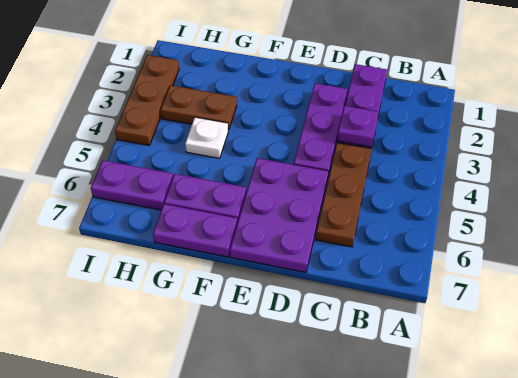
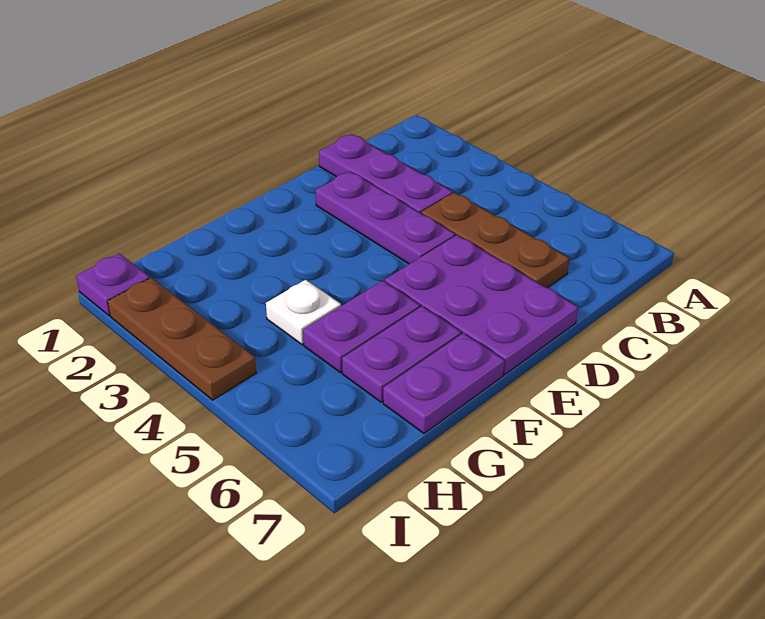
purple 1x1 plate [337,106,379,147] -> purple 1x1 plate moved to [76,253,150,316]
brown 1x2 plate [161,85,237,131] -> none
purple 1x2 plate [91,160,173,210] -> purple 1x2 plate moved to [303,281,420,373]

